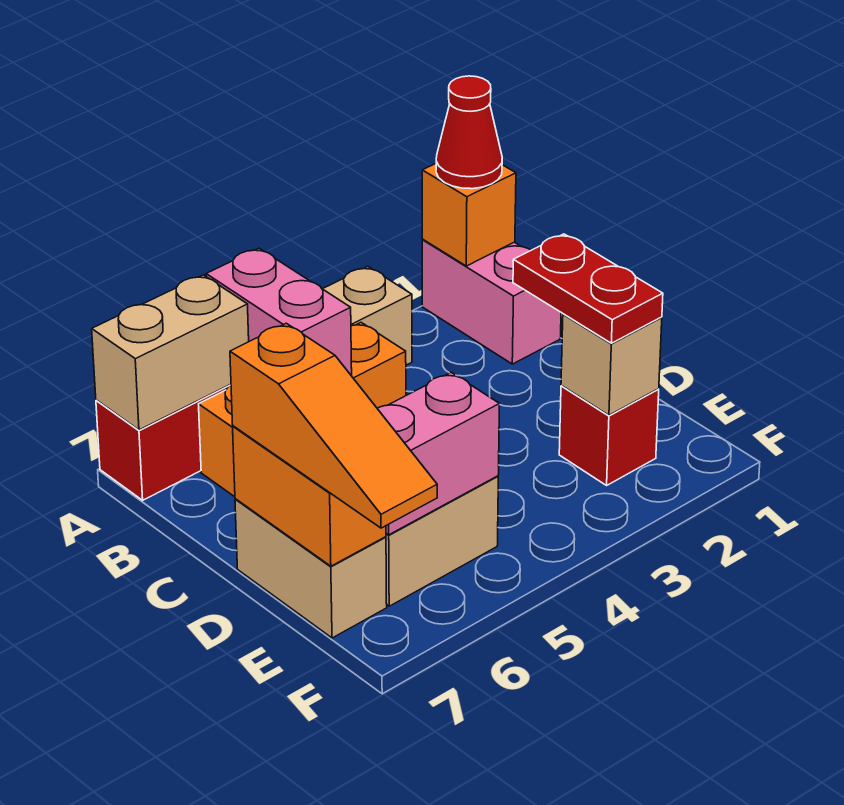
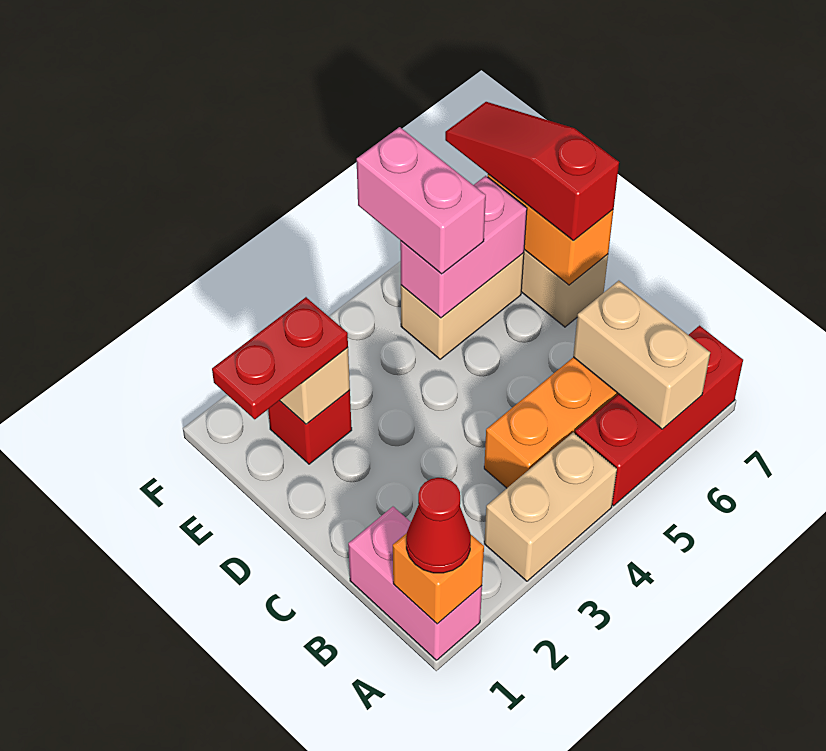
pink 1x2 brick [206,248,352,376] -> pink 1x2 brick moved to [357,127,486,274]
tan 1x2 brick [92,275,249,430] -> tan 1x2 brick turned to [573,281,710,429]
red 1x2 plate [513,234,663,343] -> red 1x2 plate turned to [212,297,348,419]
orange 1x3 slope [230,323,437,528] -> red 1x3 slope [445,102,619,241]

